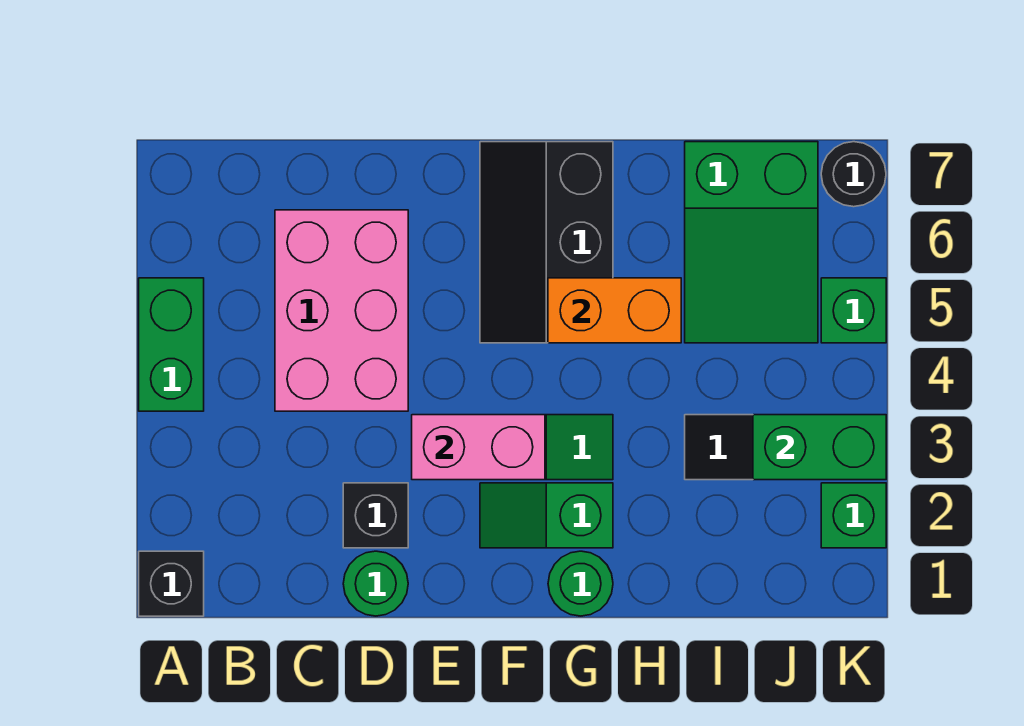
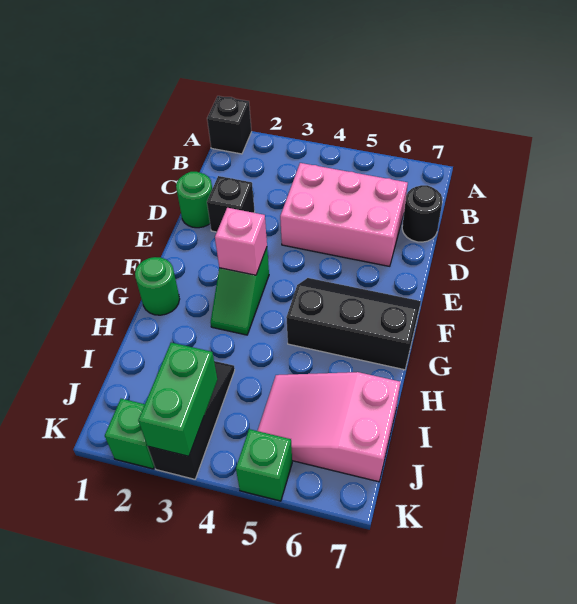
green 1x2 brick [139,278,204,411] -> none
pink 1x2 brick [412,415,545,480] -> pink 1x1 brick [215,208,267,275]
green 1x2 slope [480,483,613,548] -> none
orange 1x2 brick [548,278,681,343] -> none
green 2x3 slope [685,142,818,343] -> pink 2x3 slope [258,372,400,482]
black 1x1 round brick [821,142,886,207] -> black 1x1 round brick moved to [402,185,442,242]

